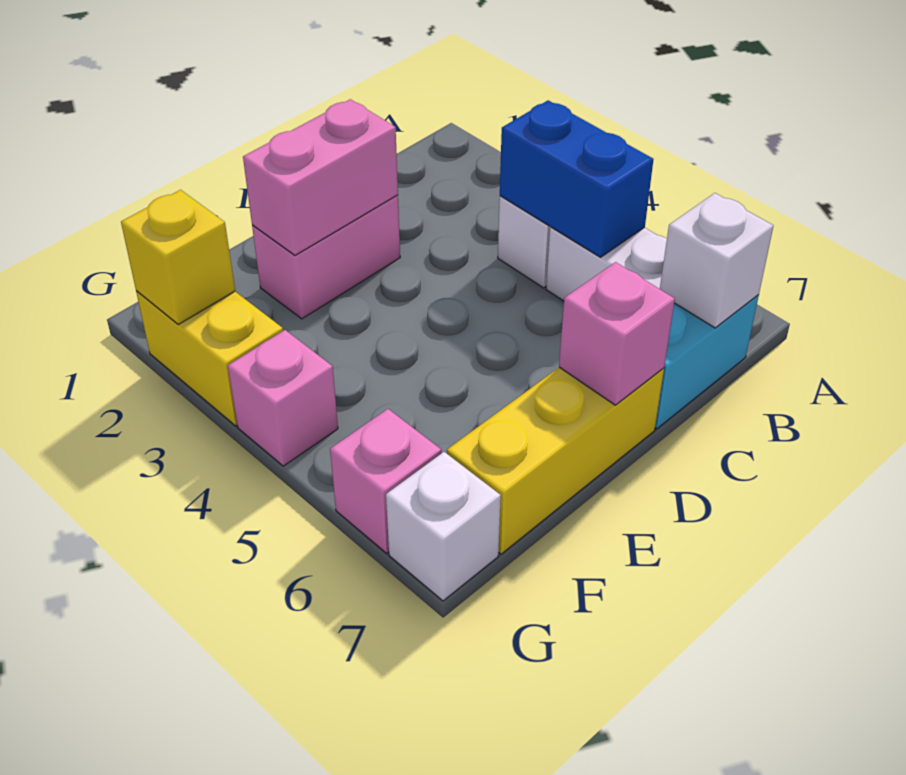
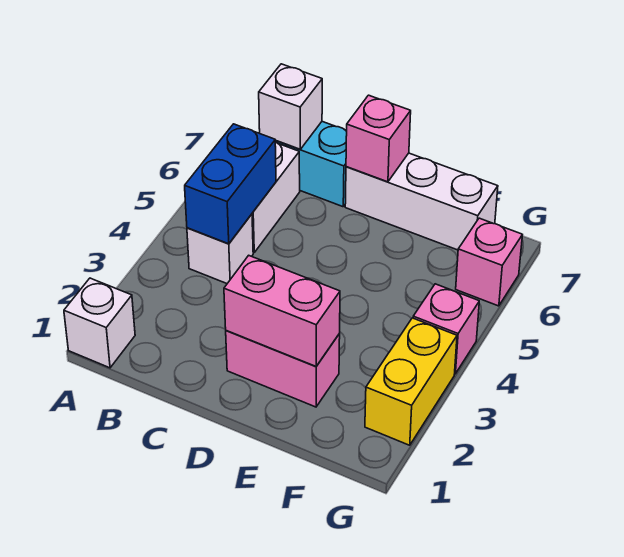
yellow 1x3 brick [447,367,664,554] -> white 1x3 brick [345,153,498,250]
yellow 1x1 brick [121,190,235,325] -> none
white 1x1 brick [386,452,501,601] -> white 1x1 brick moved to [64,278,135,368]

